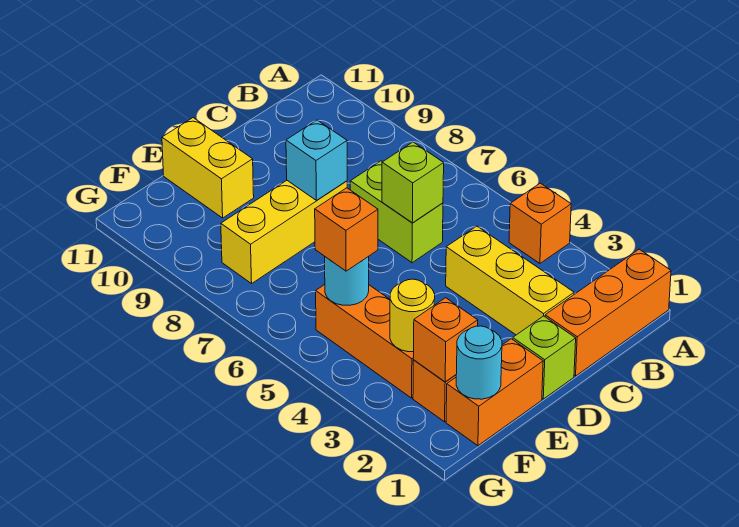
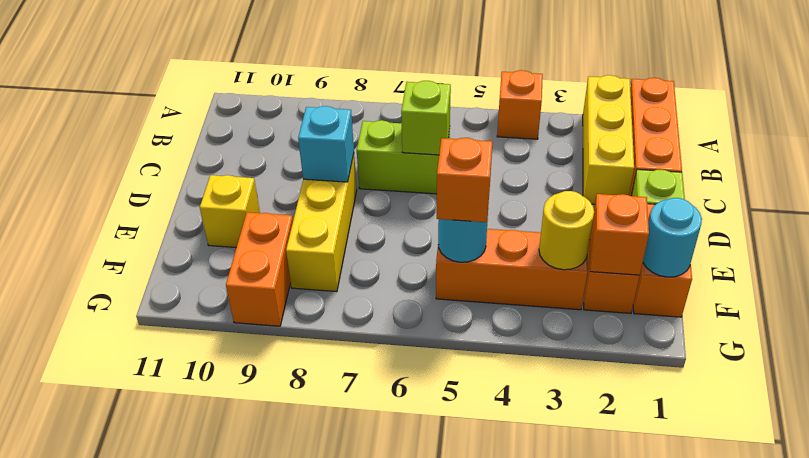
yellow 1x3 brick [446,226,574,335] -> yellow 1x3 brick turned to [583,75,634,204]
yellow 1x2 brick [162,118,254,218] -> yellow 1x1 brick [200,175,260,248]
none -> orange 1x2 brick [226,212,293,326]

